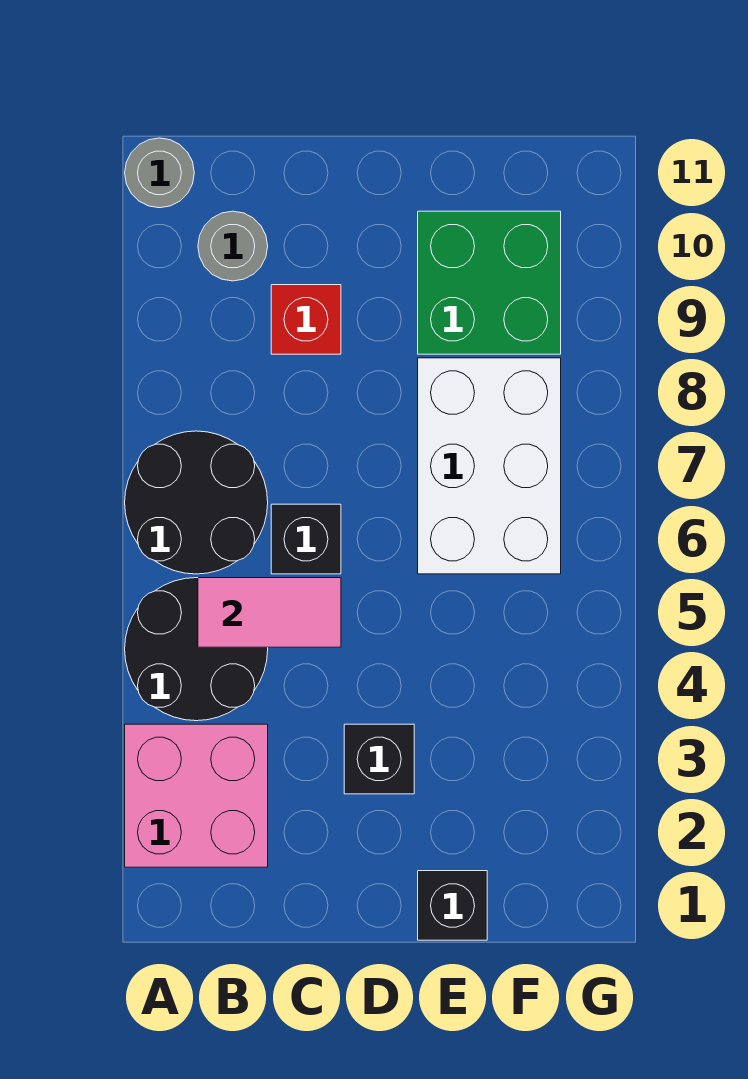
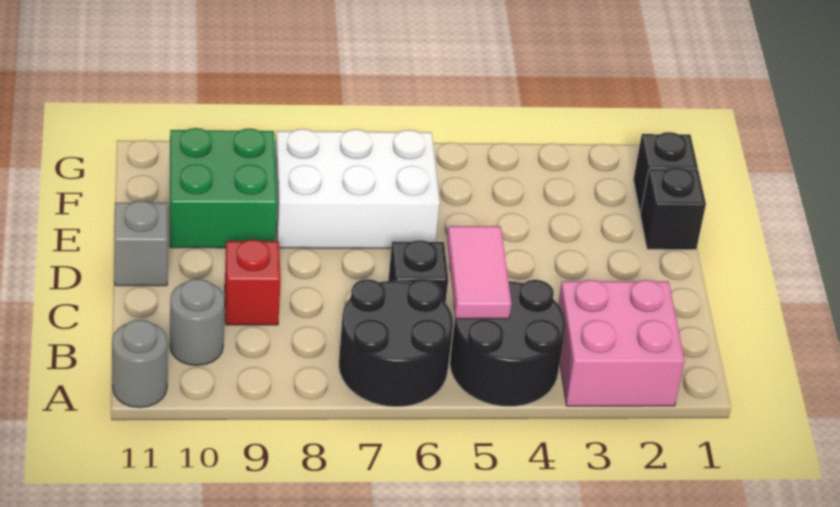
black 1x1 brick [344,724,414,794] -> black 1x1 brick moved to [633,132,698,213]
none -> grey 1x1 brick [114,201,168,286]

